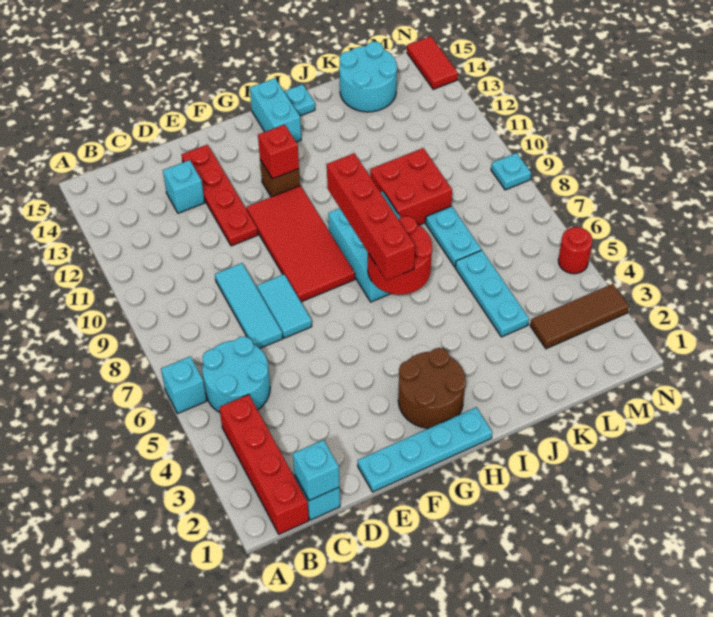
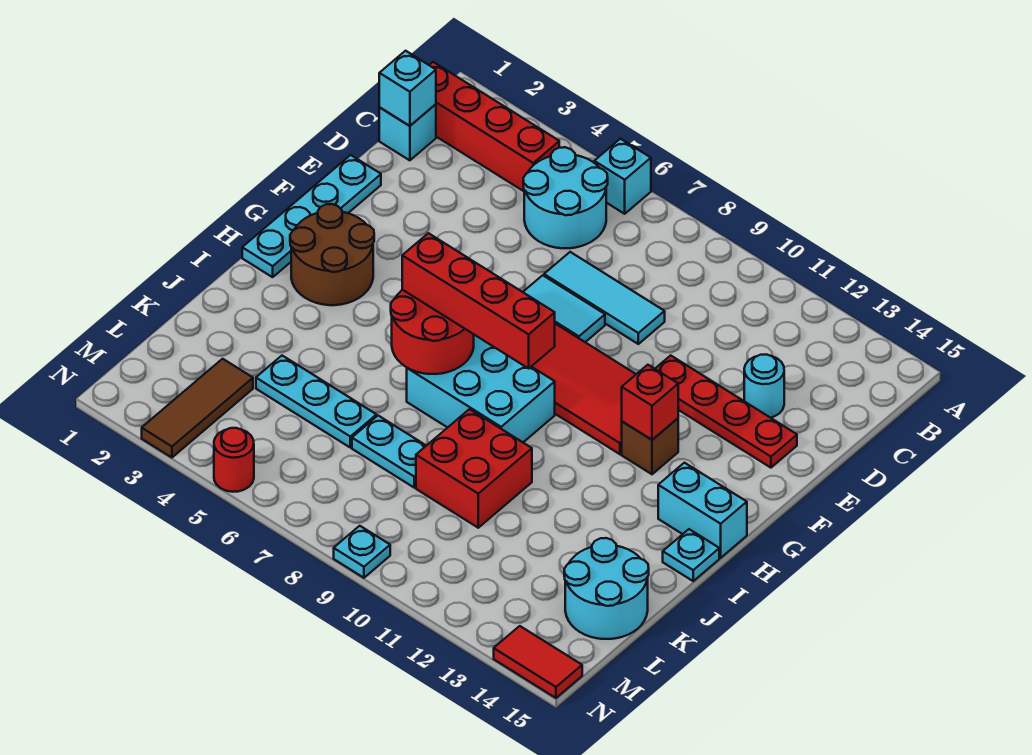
cyan 1x1 brick [163,160,205,213] -> cyan 1x1 round brick [744,354,784,418]

